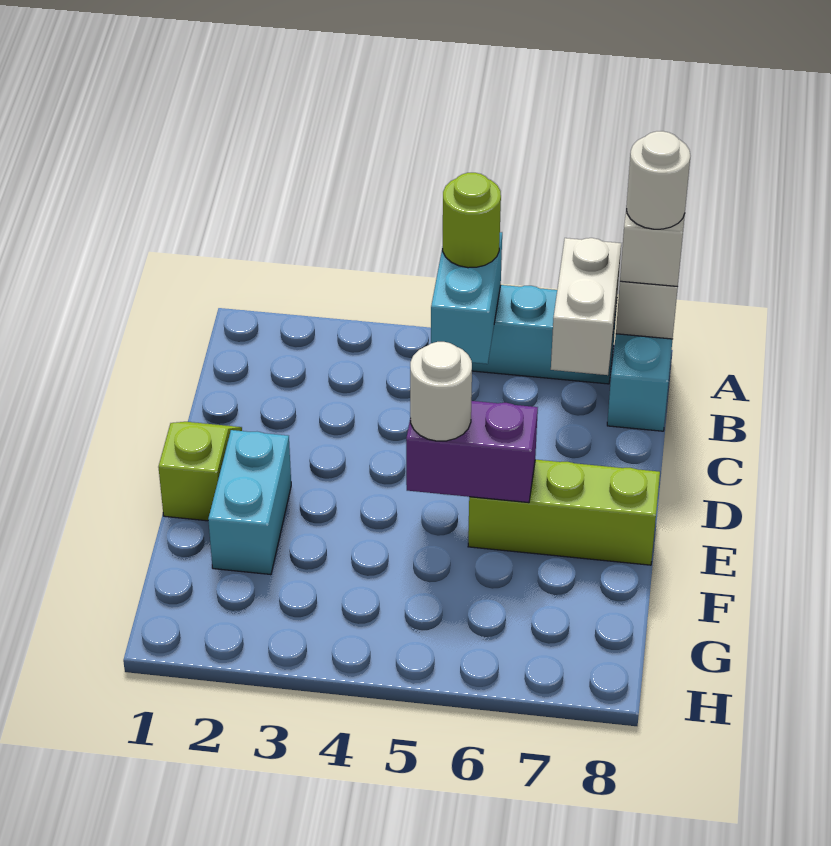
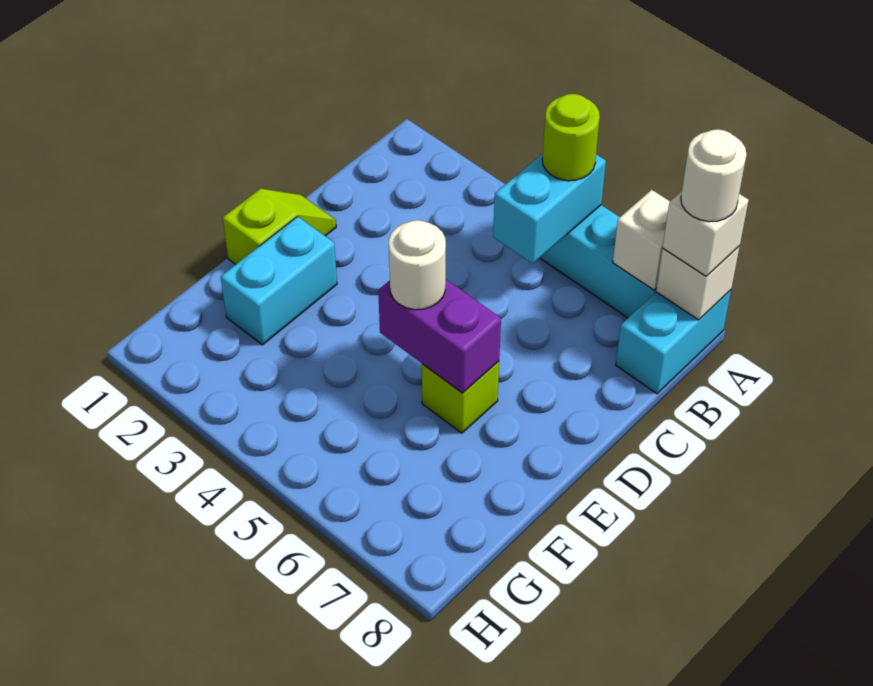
white 1x2 brick [551,238,621,375] -> white 1x1 brick [613,190,670,290]
lime 1x3 brick [468,460,660,565] -> lime 1x1 brick [422,361,499,433]

